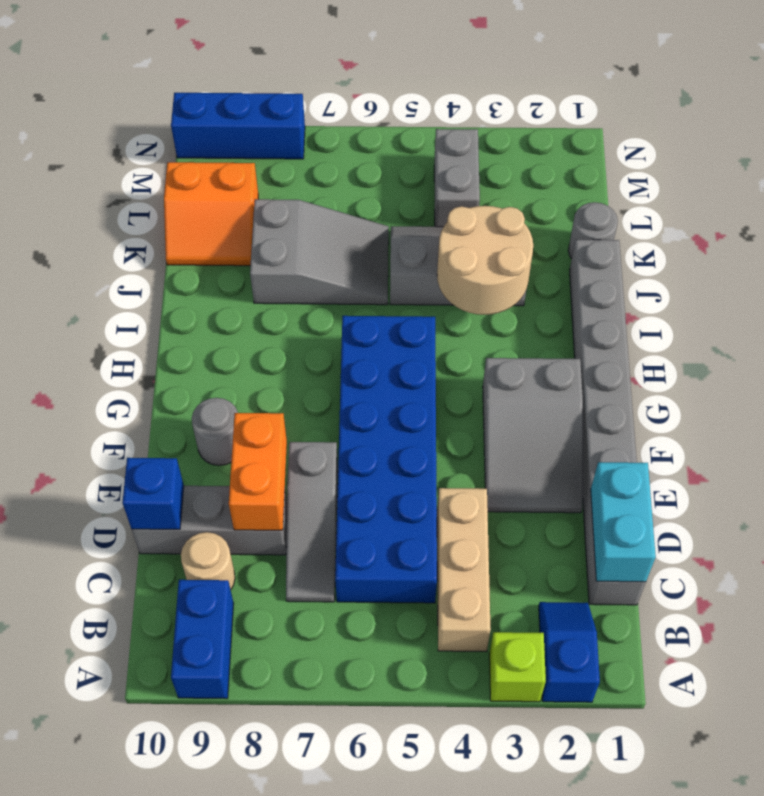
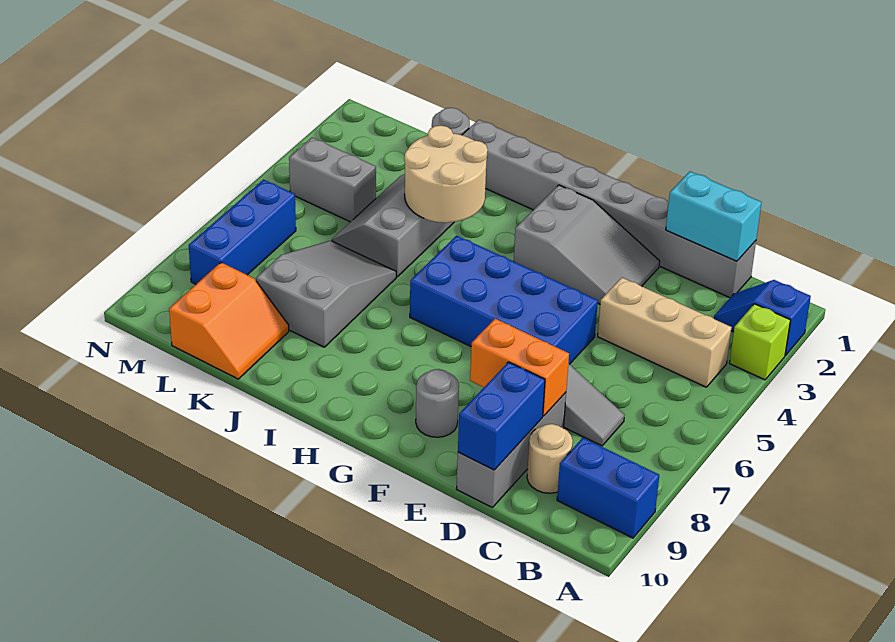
blue 2x6 brick [335,316,437,603] -> blue 2x4 brick [410,236,598,364]
blue 1x1 brick [122,458,184,529] -> blue 1x2 brick [458,362,545,470]
blue 1x3 brick [171,93,305,159] -> blue 1x3 brick moved to [189,180,296,284]

